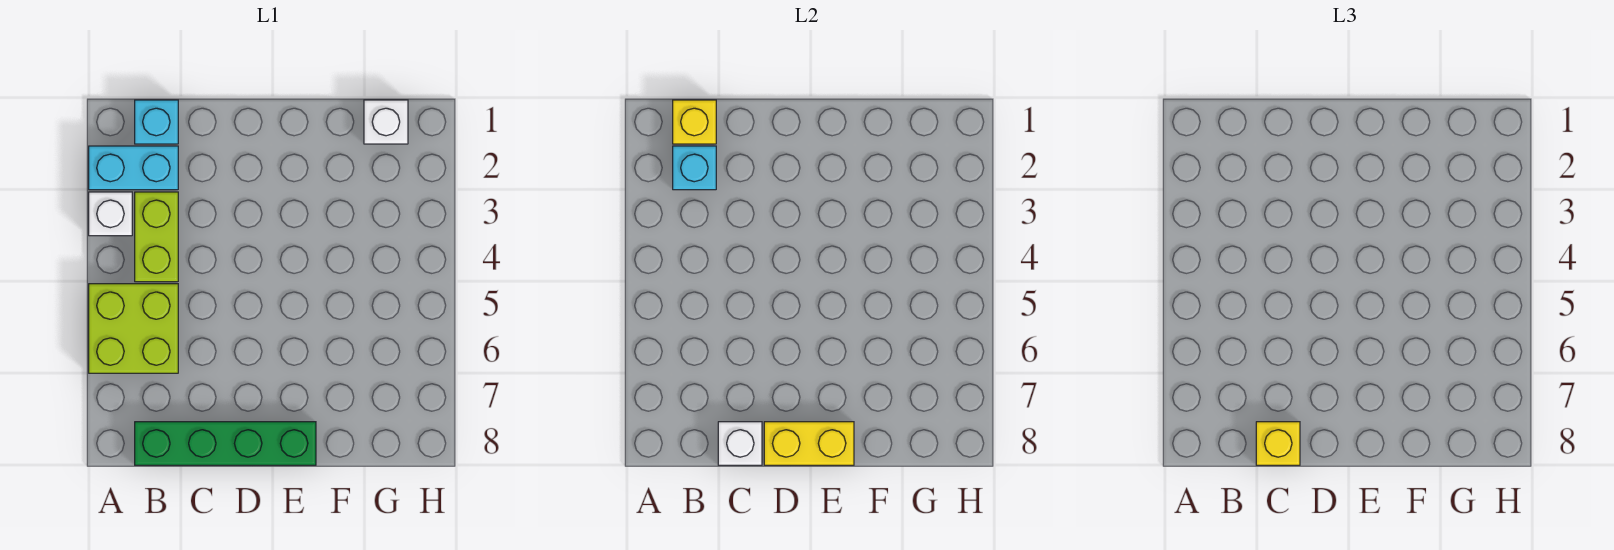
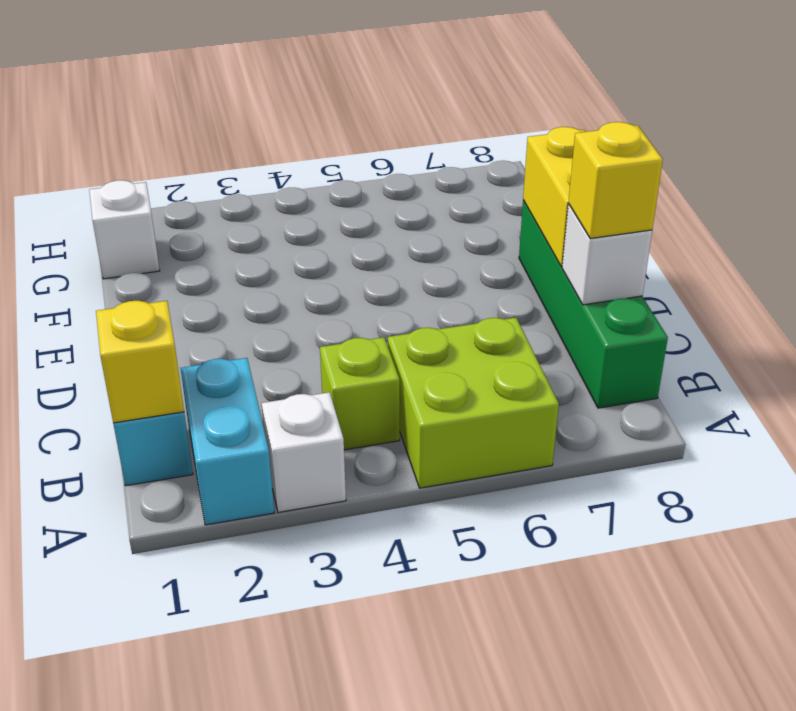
cyan 1x1 brick [673,146,716,190] -> none
lime 1x2 brick [135,192,178,282] -> lime 1x1 brick [320,337,400,450]

